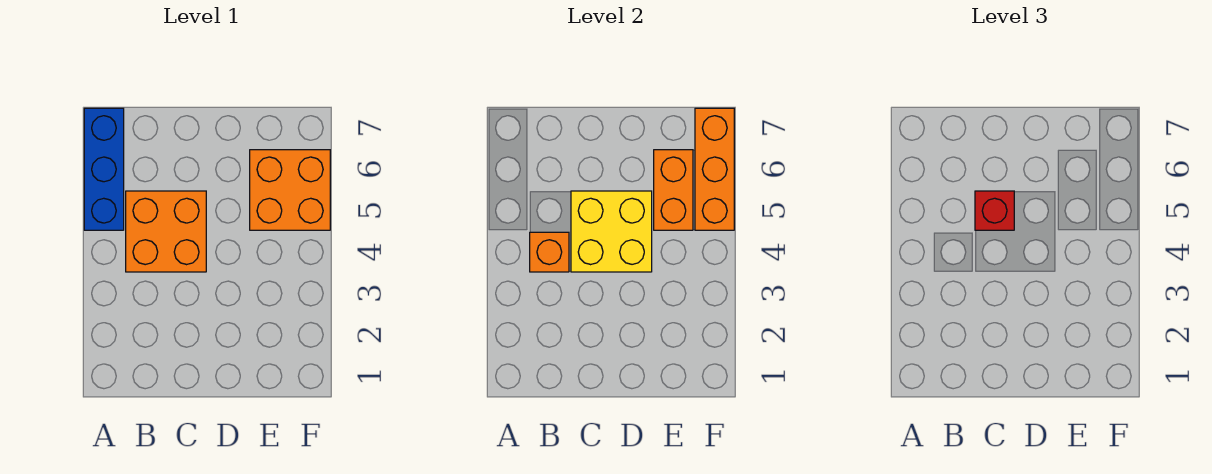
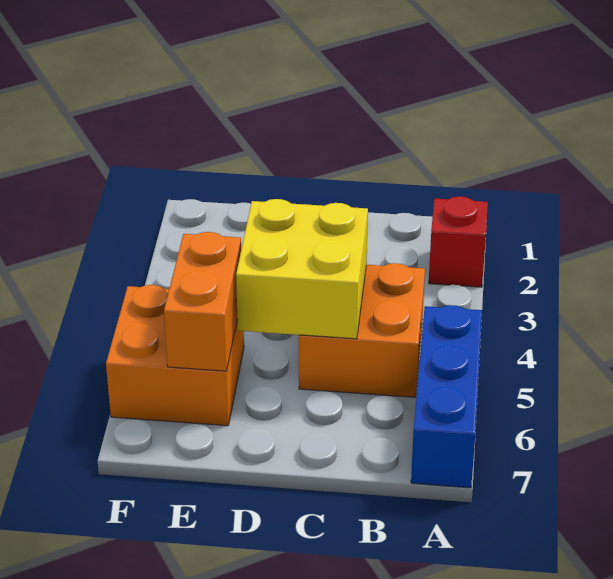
orange 1x1 brick [530,232,569,272] -> none
red 1x1 brick [975,191,1014,230] -> red 1x1 brick moved to [429,196,488,287]
orange 1x3 brick [695,108,734,230] -> none

